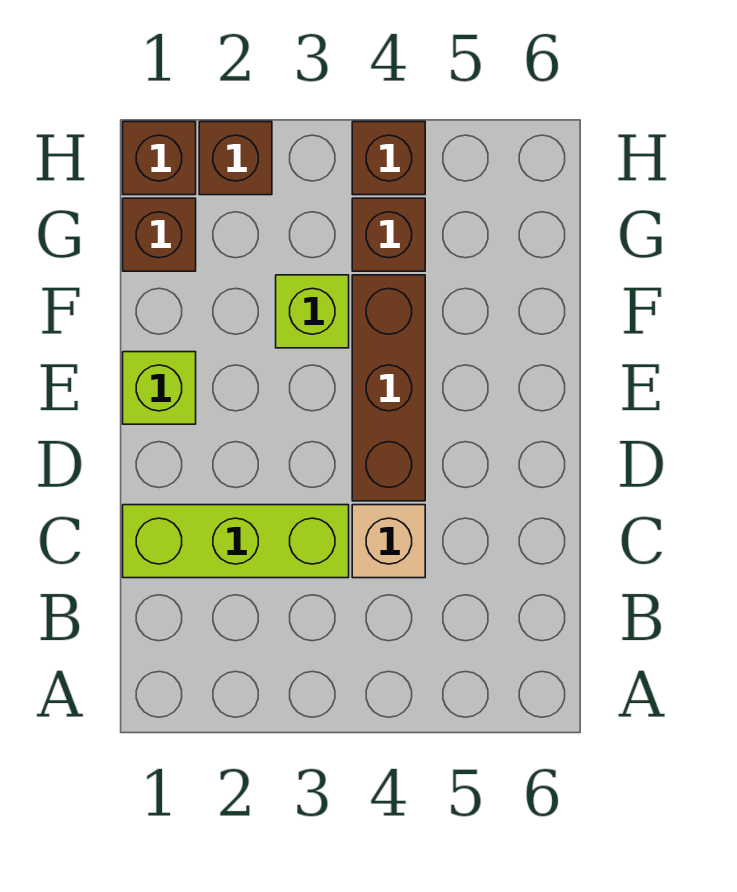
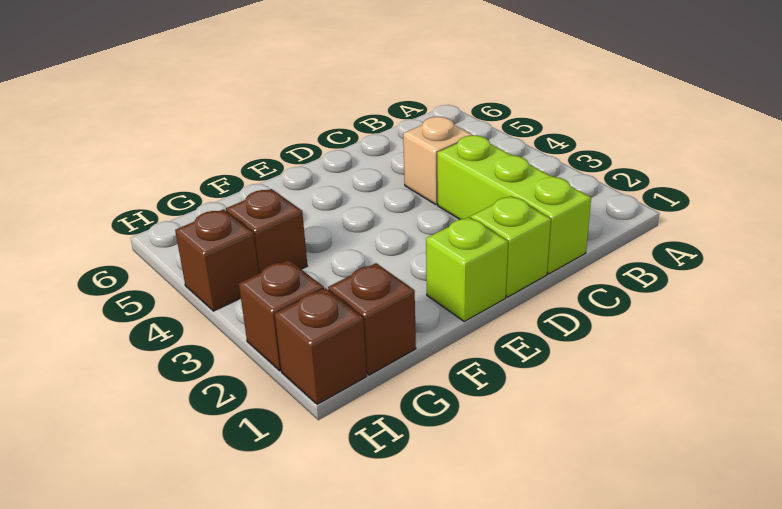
brown 1x3 brick [352,275,425,501] -> none
lime 1x1 brick [276,275,349,348] -> lime 1x1 brick moved to [471,196,551,297]

